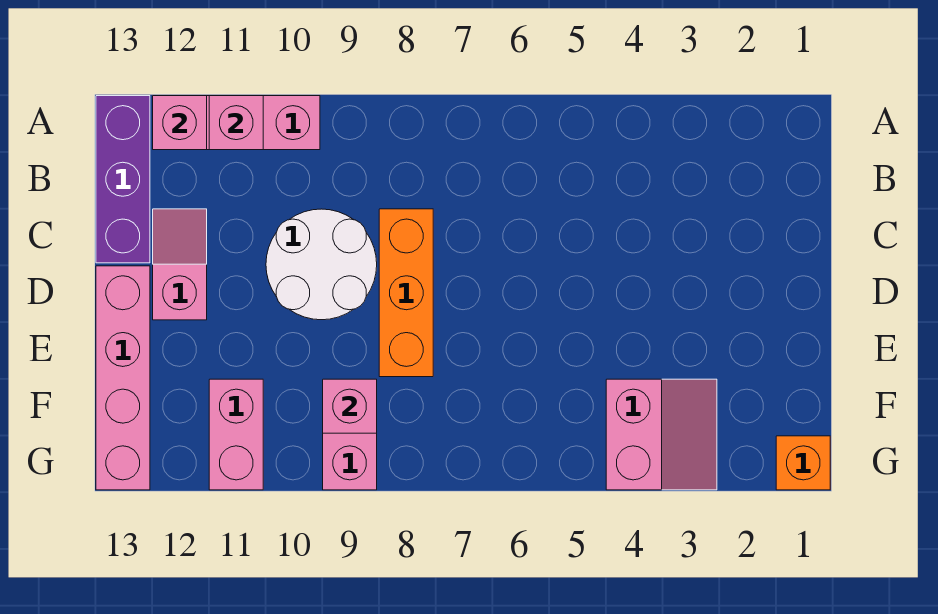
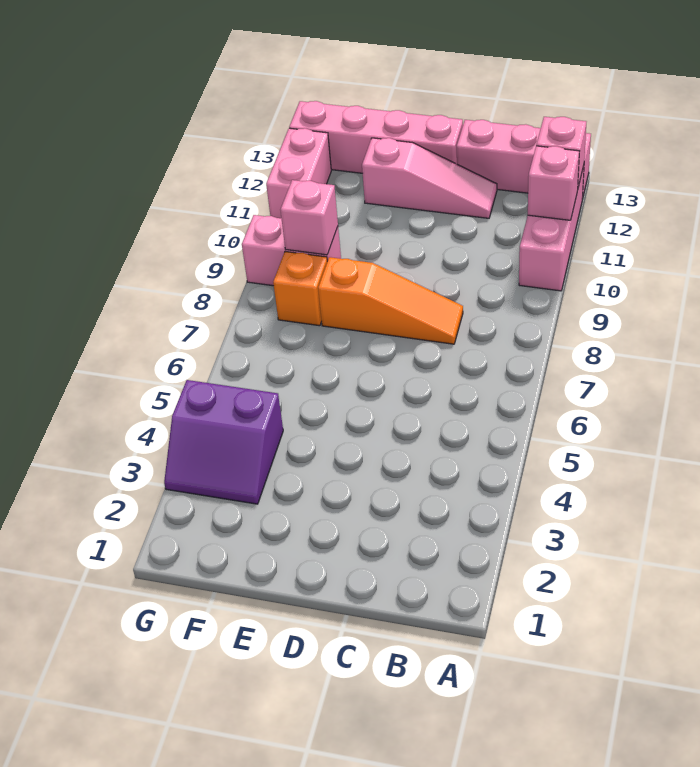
purple 1x3 brick [96,96,150,263] -> pink 1x3 brick [457,120,591,199]
orange 1x3 brick [379,209,433,377] -> orange 1x3 slope [318,257,463,344]
white 2x2 round brick [266,209,377,320] -> none
pink 1x2 slope [153,209,207,320] -> pink 1x3 slope [362,138,497,218]
pink 2x2 slope [606,379,717,490] -> purple 2x2 slope [164,380,283,504]
pink 1x2 brick [209,379,263,490] -> pink 1x2 brick turned to [266,128,331,218]
orange 1x1 brick [776,436,830,490] -> orange 1x1 brick moved to [273,251,327,326]

